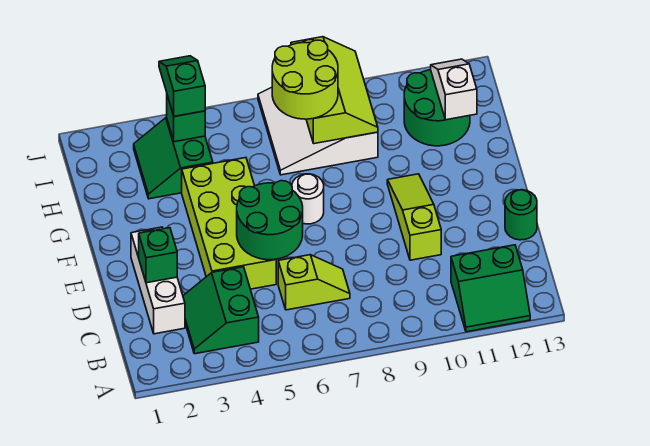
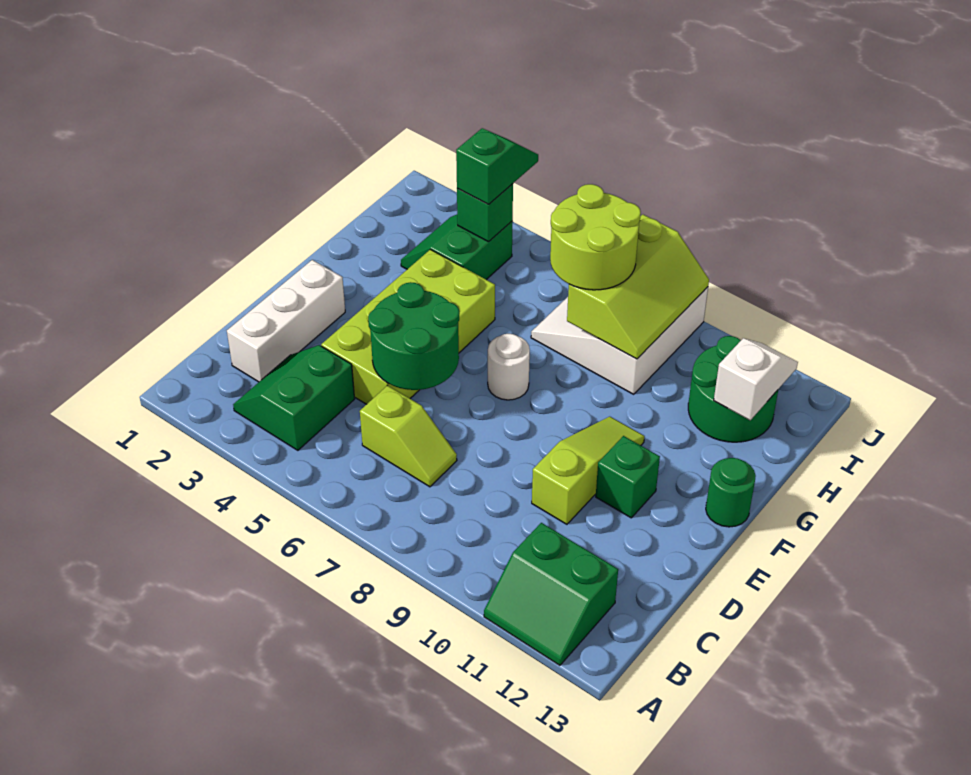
green 1x1 brick [139,228,177,283] -> green 1x1 brick moved to [596,436,660,518]
green 1x1 round brick [505,190,537,240] -> green 1x1 round brick moved to [706,458,756,527]

